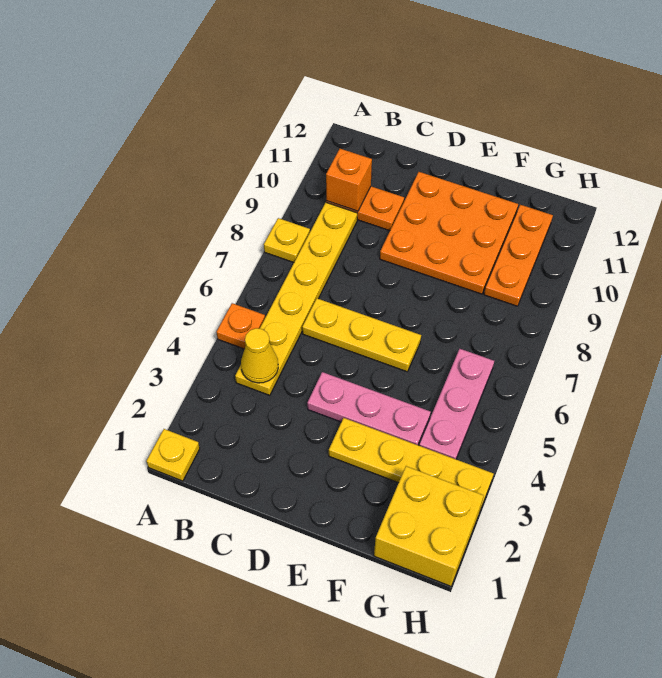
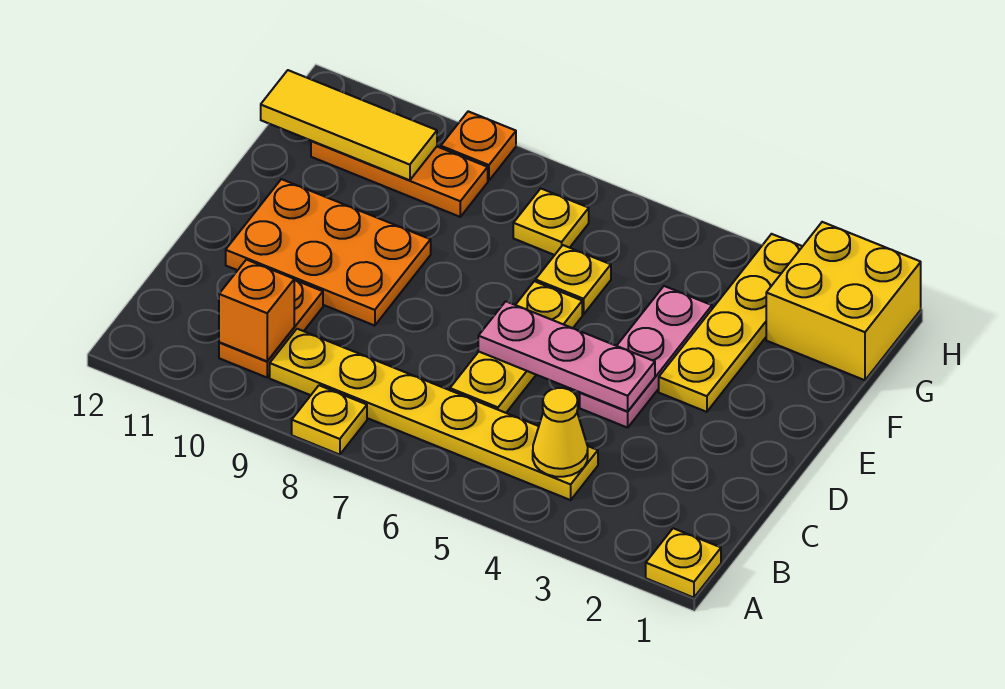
orange 1x1 plate [217,303,265,349] -> orange 1x1 plate moved to [441,111,516,181]
orange 3x3 plate [380,172,518,294] -> orange 2x3 plate [226,179,431,326]
none -> yellow 1x1 plate [536,245,611,314]
pink 1x3 plate [419,349,494,459] -> pink 1x3 plate moved to [478,301,655,411]
none -> yellow 1x1 plate [513,189,589,255]
none -> yellow 1x3 tile [261,70,437,180]

